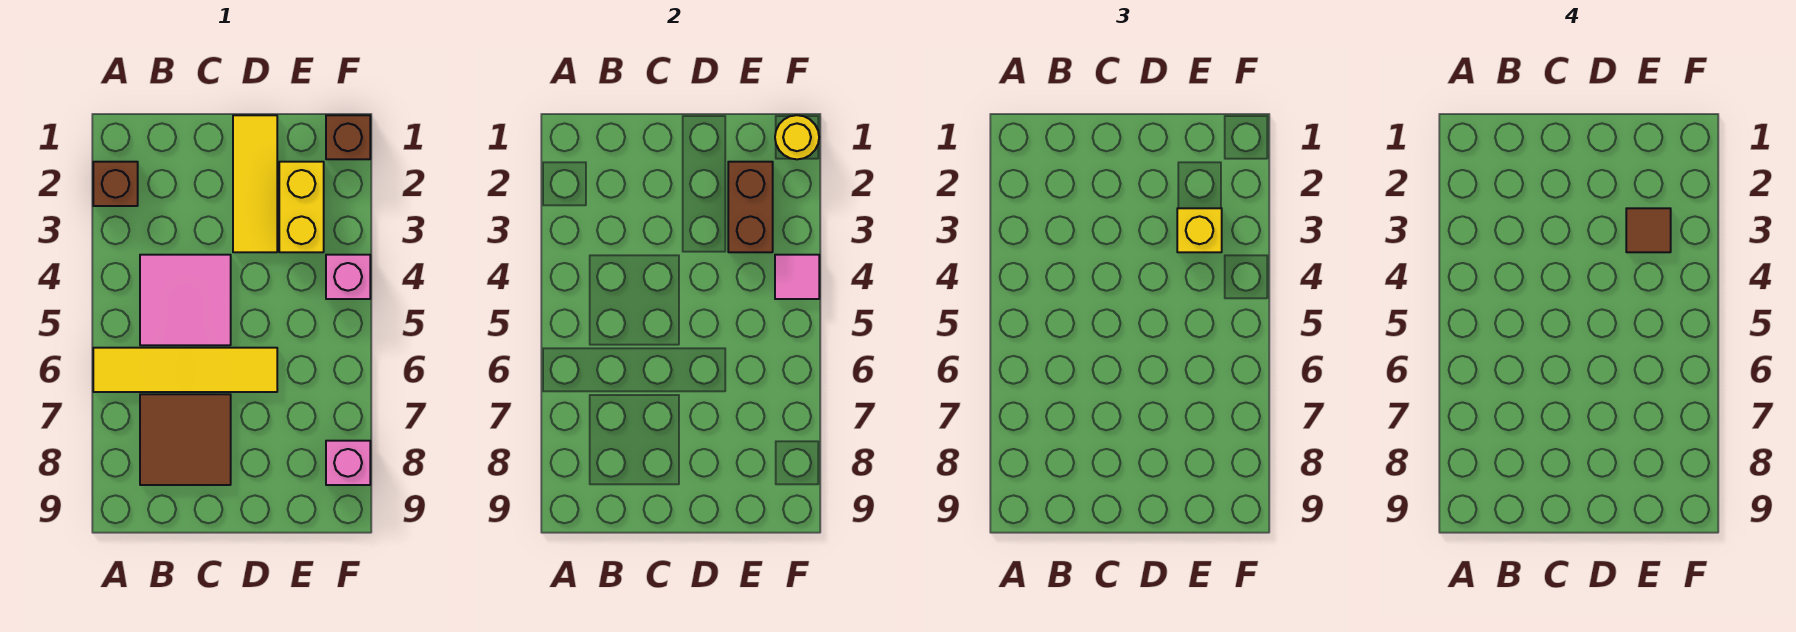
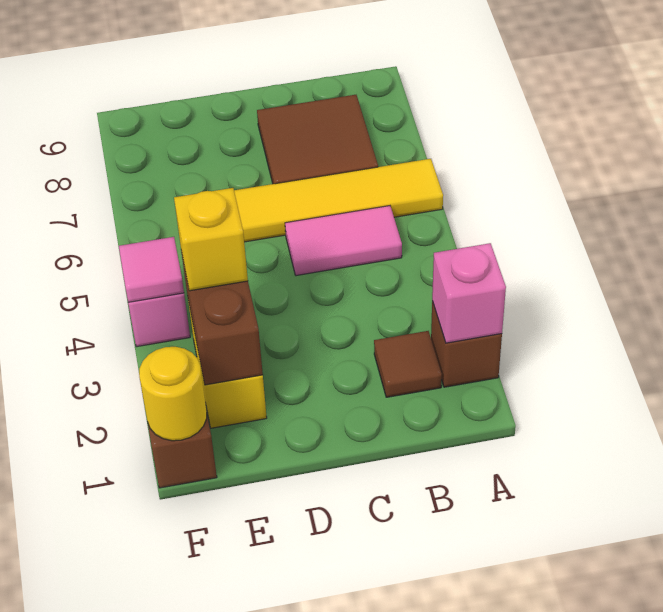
pink 2x2 tile [140,255,231,345] -> pink 1x2 tile [285,206,402,276]
yellow 1x3 tile [233,115,277,252] -> none
brown 1x1 tile [1626,208,1671,252] -> brown 1x1 tile moved to [374,331,442,397]
pink 1x1 brick [326,441,370,485] -> pink 1x1 brick moved to [432,243,506,343]

